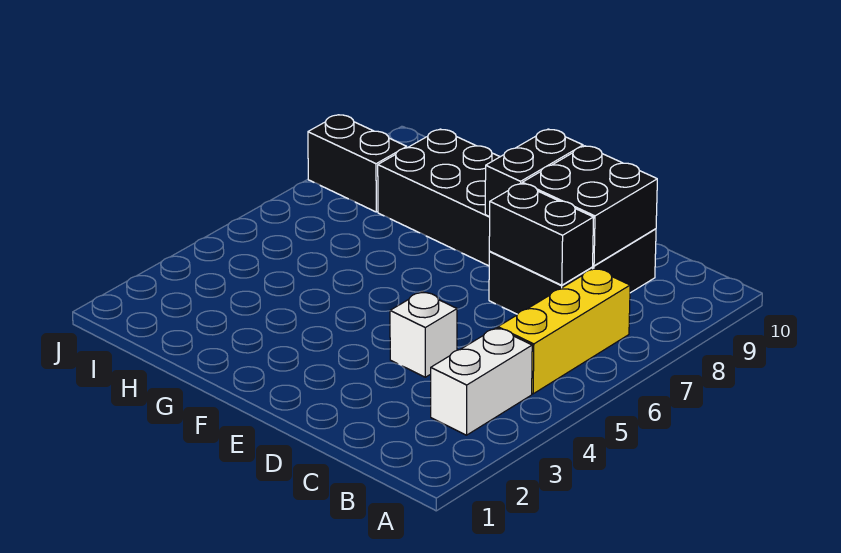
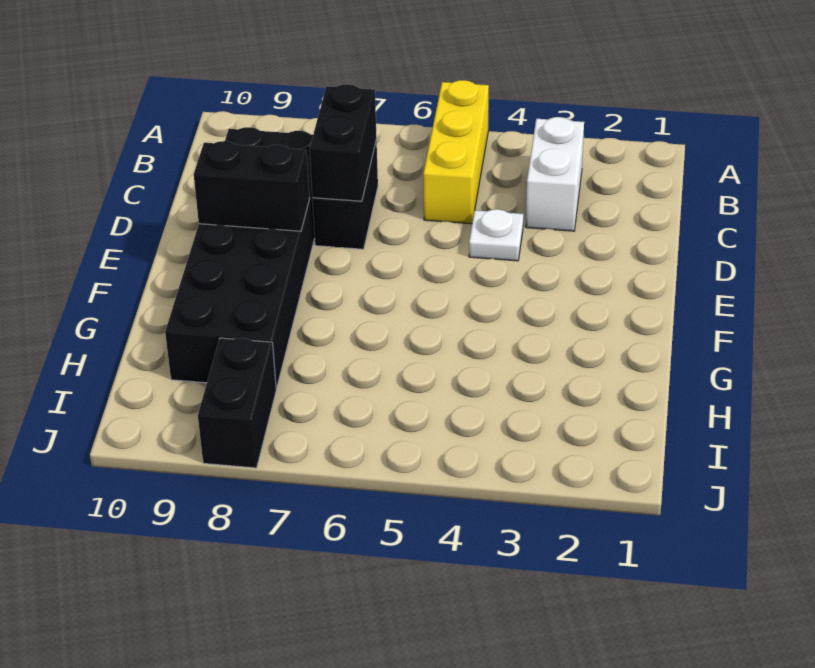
white 1x2 brick [431,328,532,435] -> white 1x2 brick turned to [526,117,584,231]
yellow 1x3 brick [498,268,630,394] -> yellow 1x3 brick turned to [423,80,489,224]
black 2x2 brick [522,146,657,266] -> none
white 1x1 brick [390,292,457,377] -> white 1x1 plate [469,209,523,261]

